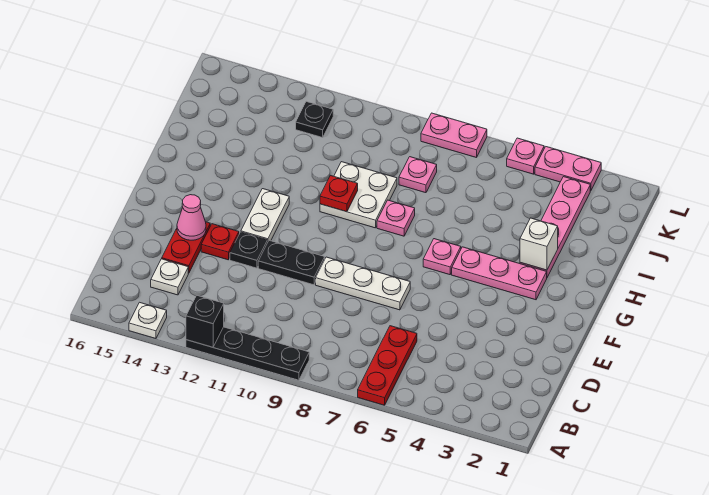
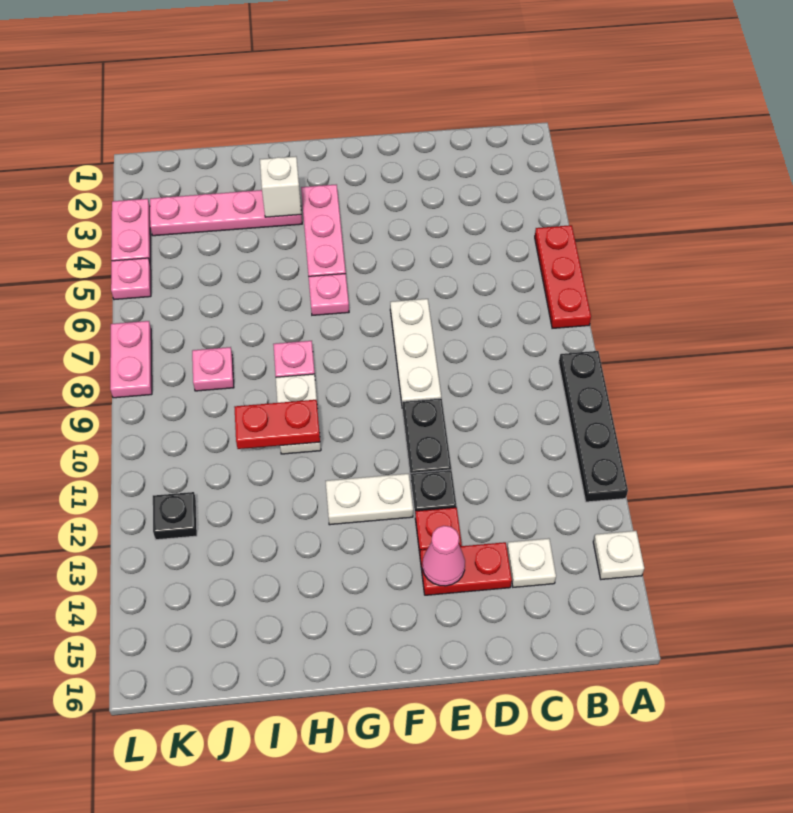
red 1x3 plate [358,326,417,405] -> red 1x3 plate turned to [535,225,591,328]
black 1x1 brick [186,295,224,347] -> none
white 2x2 plate [320,162,397,228] -> white 1x2 plate [276,374,321,454]
red 1x1 plate [320,176,358,212] -> red 1x2 plate [234,400,320,449]

